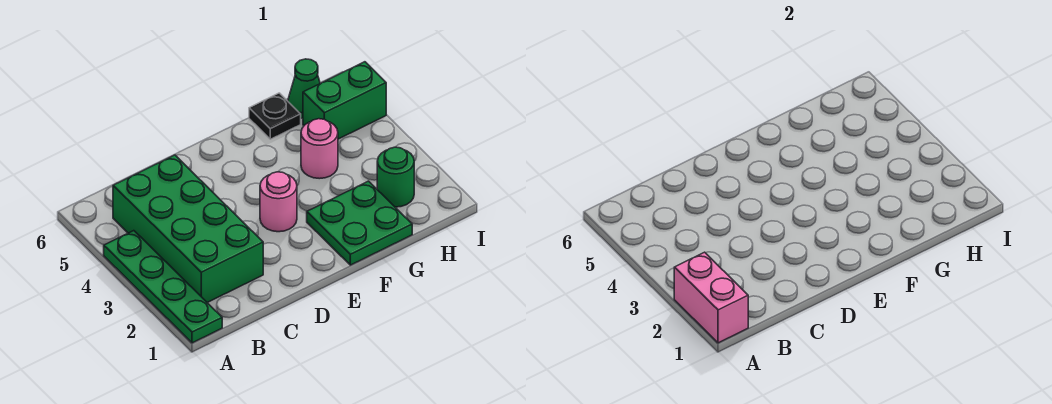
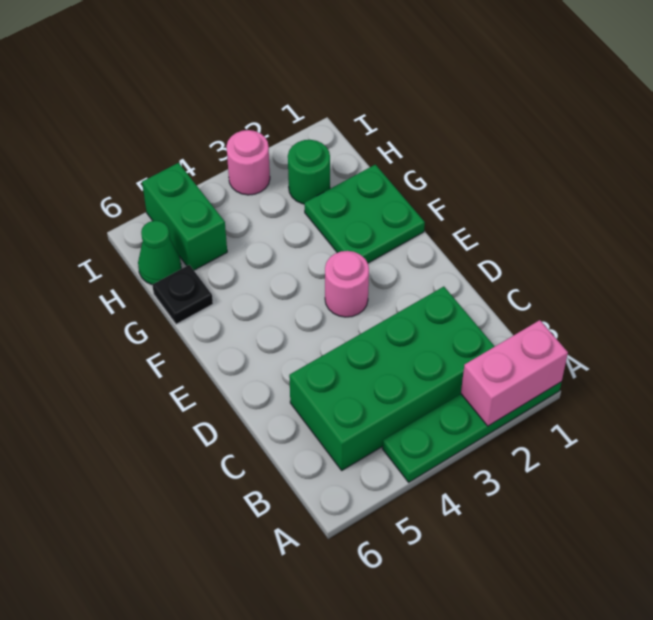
pink 1x1 round brick [301,119,338,179] -> pink 1x1 round brick moved to [226,130,270,195]

